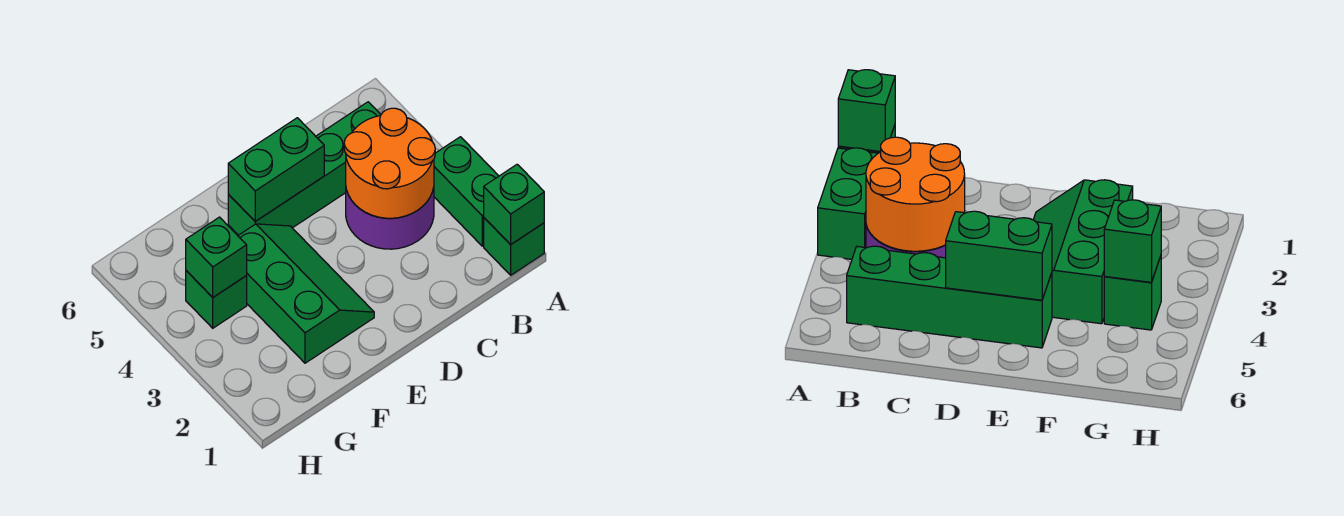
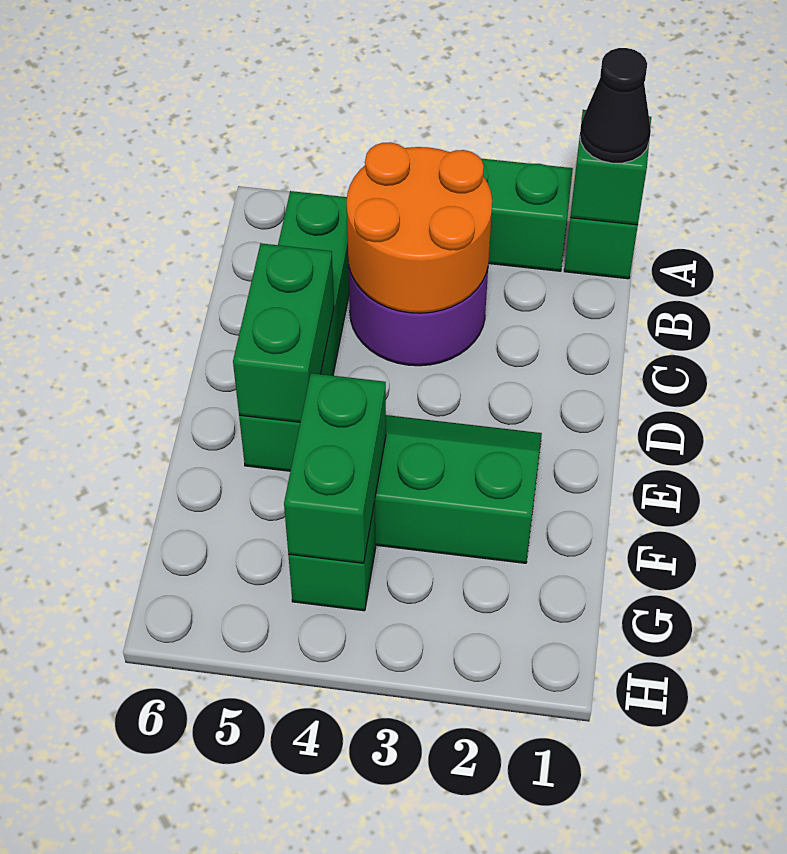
none -> black 1x1 cone [580,48,651,163]
green 1x1 brick [186,217,247,297] -> green 1x2 brick [284,373,386,563]

